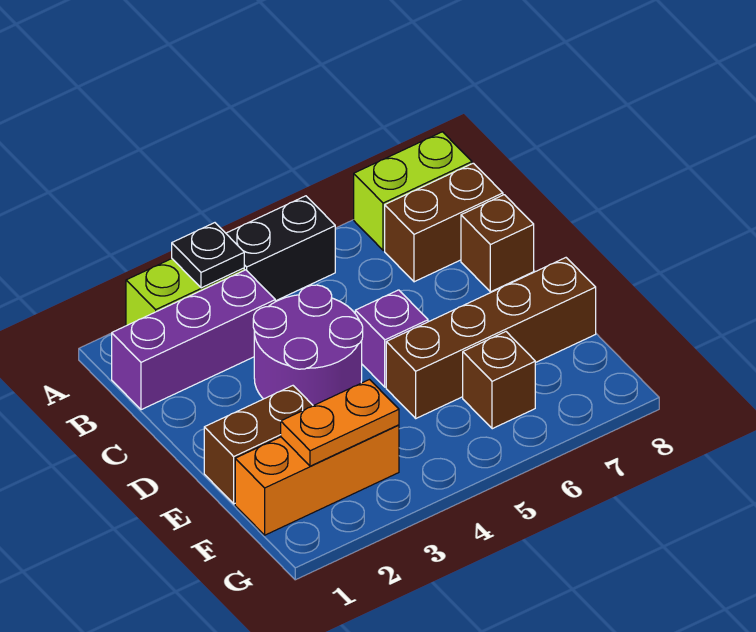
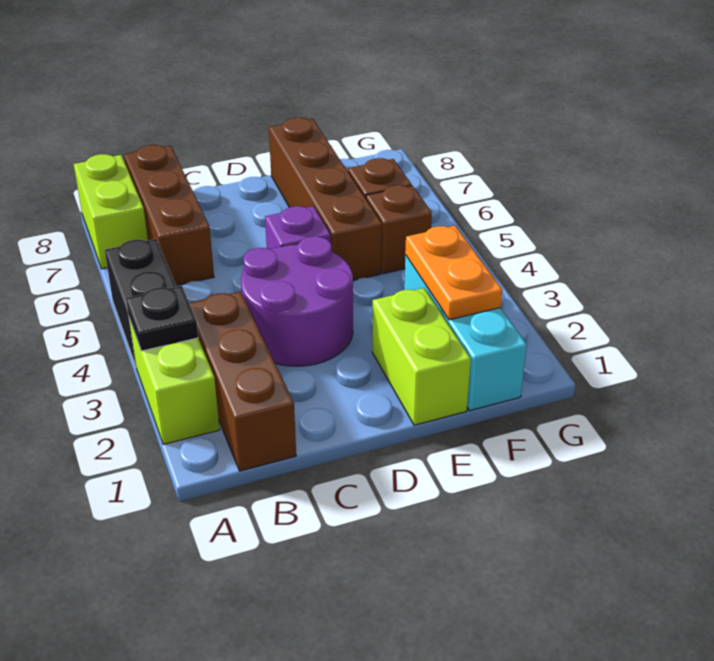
purple 1x3 brick [112,270,275,410] -> brown 1x3 brick [189,292,296,471]
brown 1x2 brick [385,163,503,282] -> brown 1x3 brick [124,145,214,286]
brown 1x1 brick [461,195,534,292] -> brown 1x1 brick moved to [366,185,432,274]
brown 1x2 brick [204,386,313,504] -> lime 1x2 brick [372,288,471,425]
orange 1x3 brick [235,425,399,535] -> cyan 1x3 brick [404,255,527,411]

